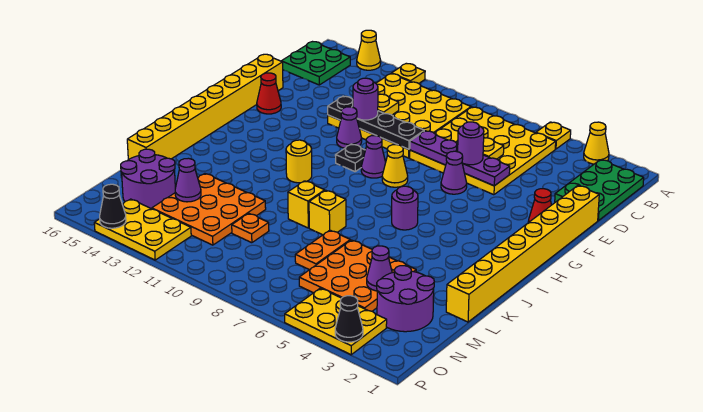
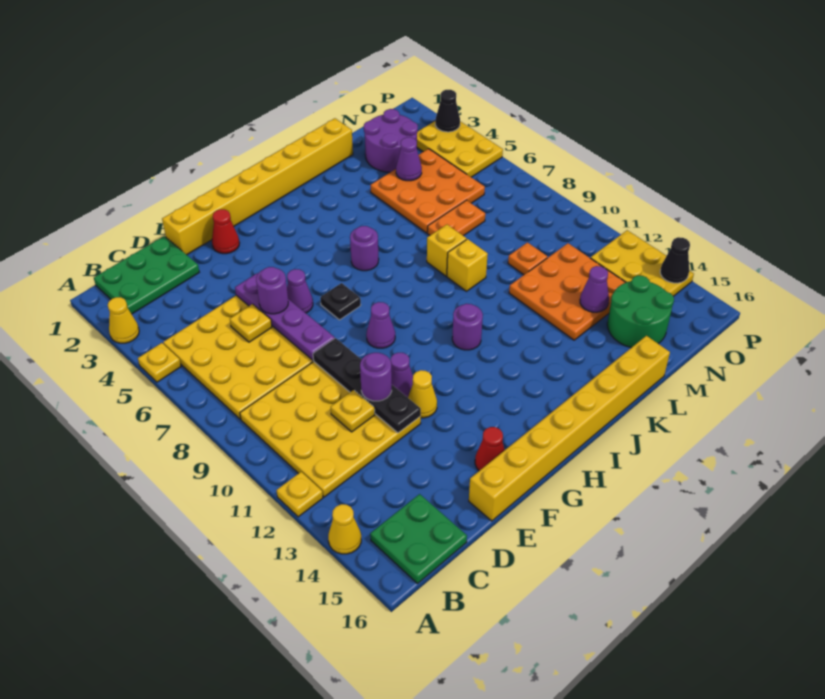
yellow 1x1 cone [382,145,408,187] -> yellow 1x1 cone moved to [408,370,437,418]
black 1x1 plate [335,144,365,172] -> black 1x1 plate moved to [320,283,361,320]
yellow 1x1 round brick [286,140,312,183] -> purple 1x1 round brick [452,304,483,350]
purple 2x2 round brick [121,149,175,209] -> green 2x2 round brick [607,275,674,348]

